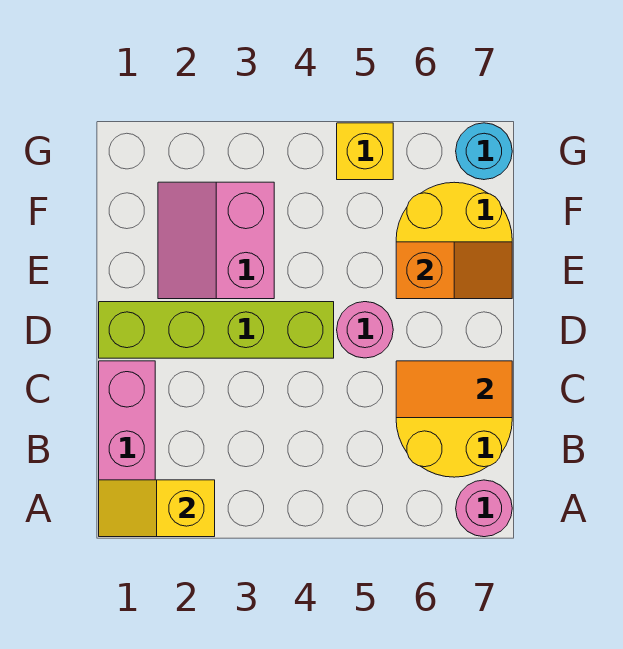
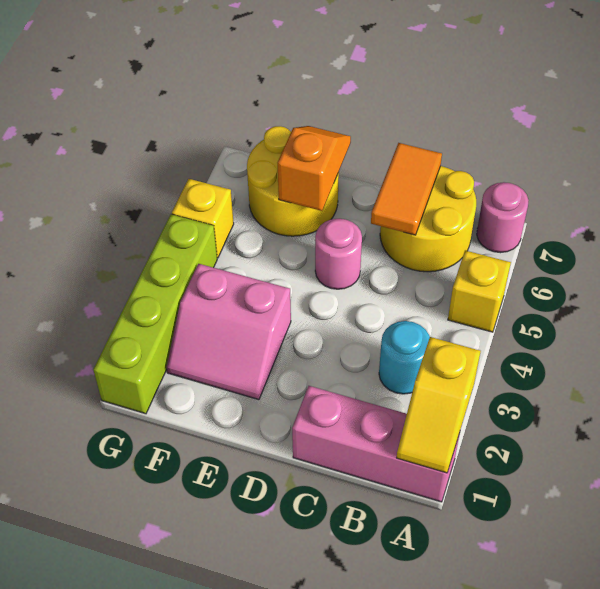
none -> yellow 1x1 brick [448,250,511,332]
lime 1x4 brick [99,302,334,358] -> lime 1x4 brick moved to [93,214,217,414]
cyan 1x1 round brick [456,123,512,180] -> cyan 1x1 round brick moved to [379,321,430,394]

